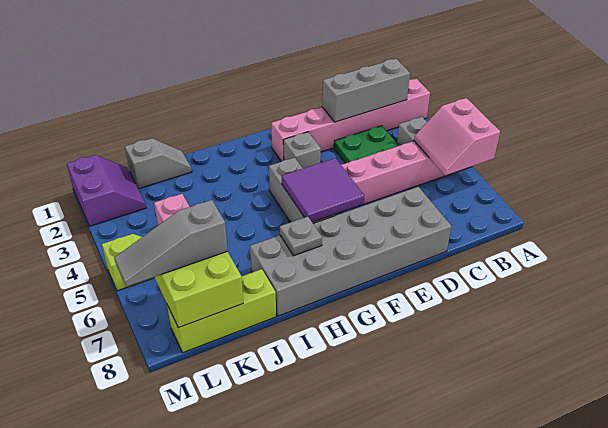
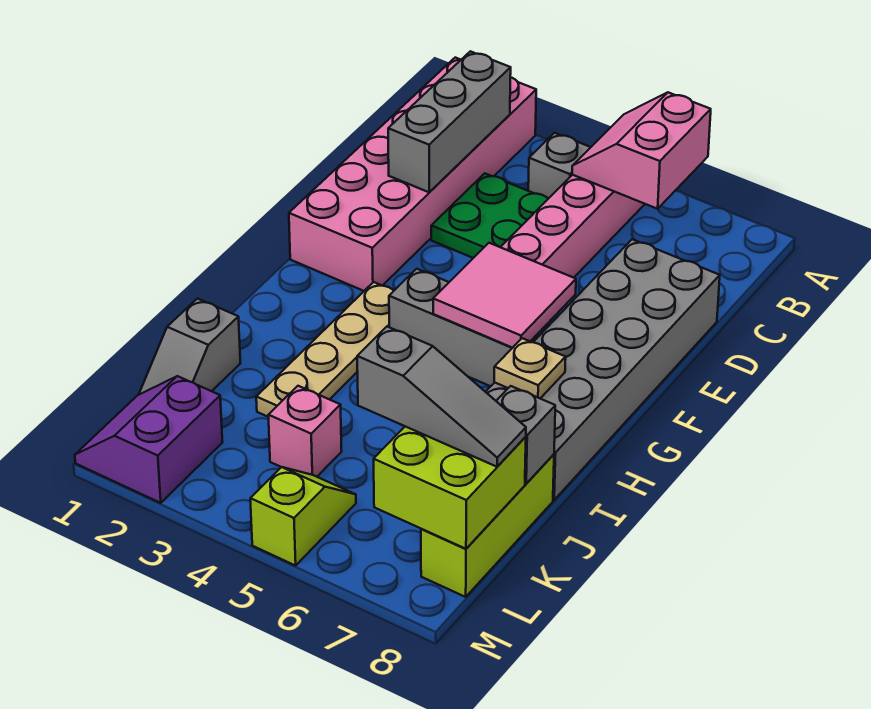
pink 1x6 brick [271,79,430,162] -> pink 2x6 brick [289,58,536,291]
pink 2x2 slope [414,98,500,176] -> pink 2x2 slope turned to [572,92,711,209]
grey 1x1 brick [283,132,321,168] -> grey 1x1 brick moved to [497,386,555,484]
purple 2x2 tile [282,158,364,222] -> pink 2x2 tile [433,243,576,348]
none -> tan 1x4 plate [256,282,394,417]
grey 1x1 plate [280,216,322,256] -> tan 1x1 plate [494,338,566,398]
grey 1x2 slope [125,138,192,189] -> grey 1x2 slope turned to [139,299,240,394]
grey 1x3 slope [114,200,227,287] -> grey 1x3 slope turned to [357,326,526,467]
purple 2x2 slope [67,155,146,226] -> purple 2x2 slope turned to [75,376,223,503]

